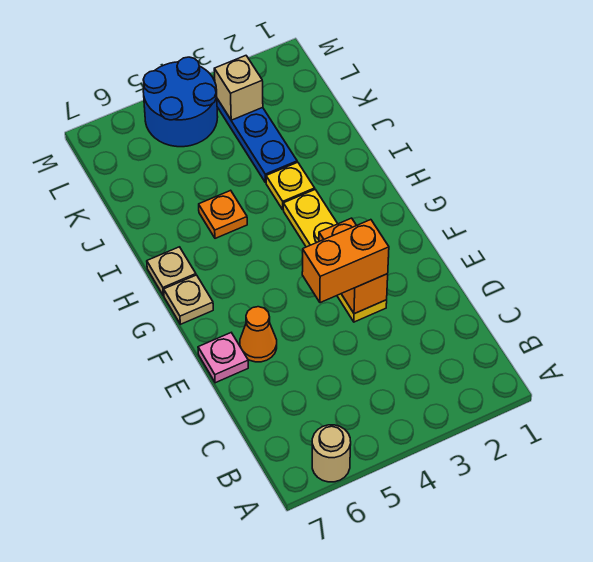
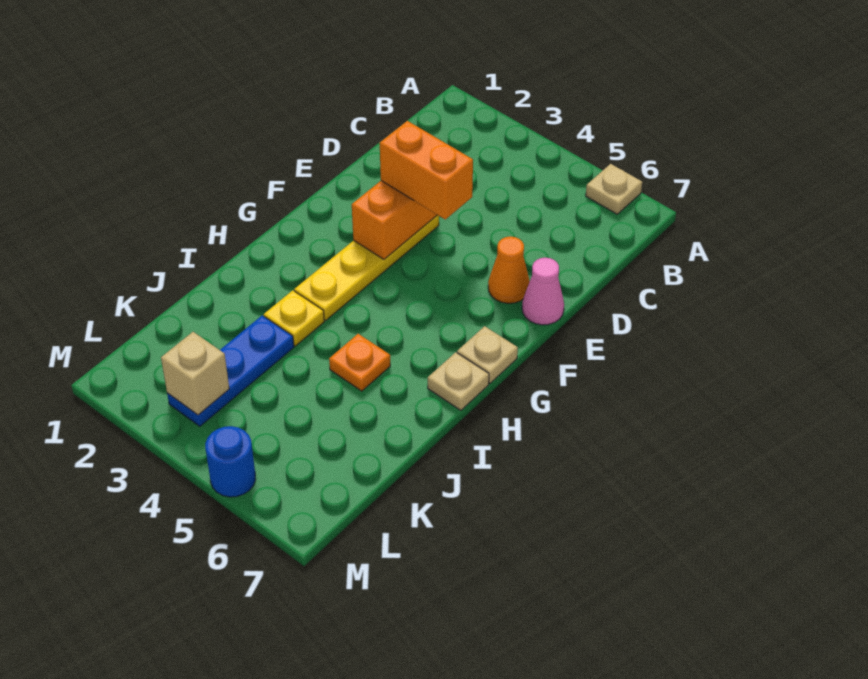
tan 1x1 round brick [312,425,351,482] -> tan 1x1 plate [586,164,642,214]
pink 1x1 plate [198,333,248,383] -> pink 1x1 cone [522,258,564,325]
blue 2x2 round brick [143,57,218,147] -> blue 1x1 round brick [205,426,256,497]

